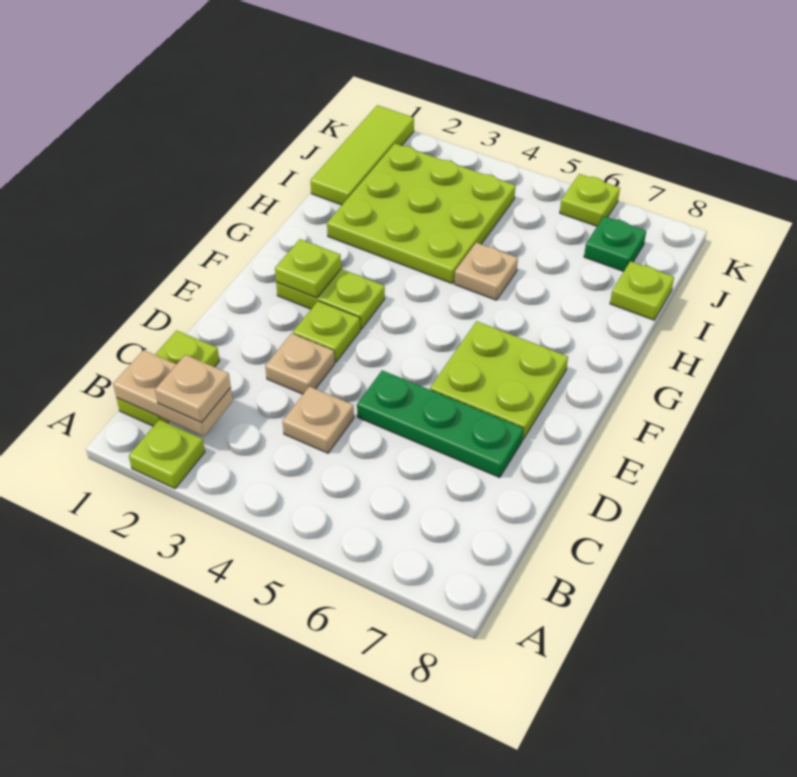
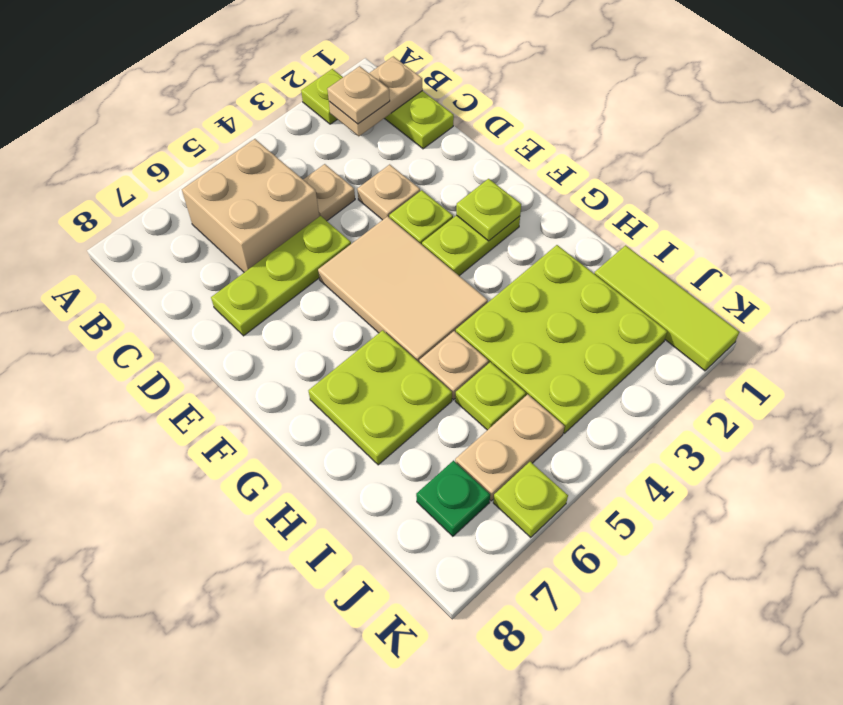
none -> tan 2x2 brick [182,139,319,272]
green 1x3 plate [357,370,524,478] -> lime 1x3 plate [211,216,351,336]
none -> tan 2x3 tile [318,216,488,362]
lime 2x2 plate [430,321,568,439] -> lime 2x2 plate moved to [309,330,452,465]
lime 1x1 plate [610,261,674,320] -> lime 1x1 plate moved to [455,362,526,430]
none -> tan 1x2 plate [455,394,565,501]

